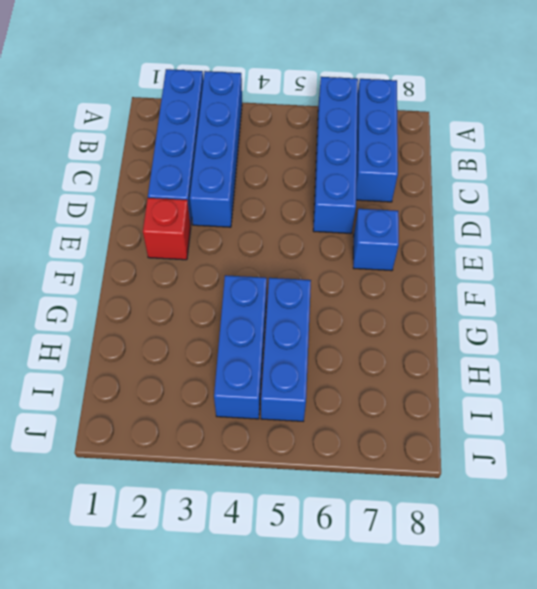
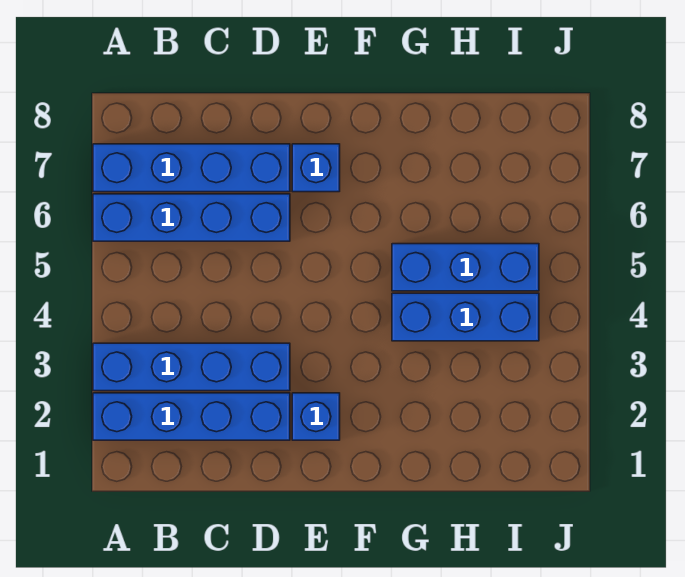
blue 1x3 brick [356,79,398,202] -> blue 1x4 brick [93,144,290,192]
red 1x1 brick [143,198,191,260] -> blue 1x1 brick [292,393,340,440]

